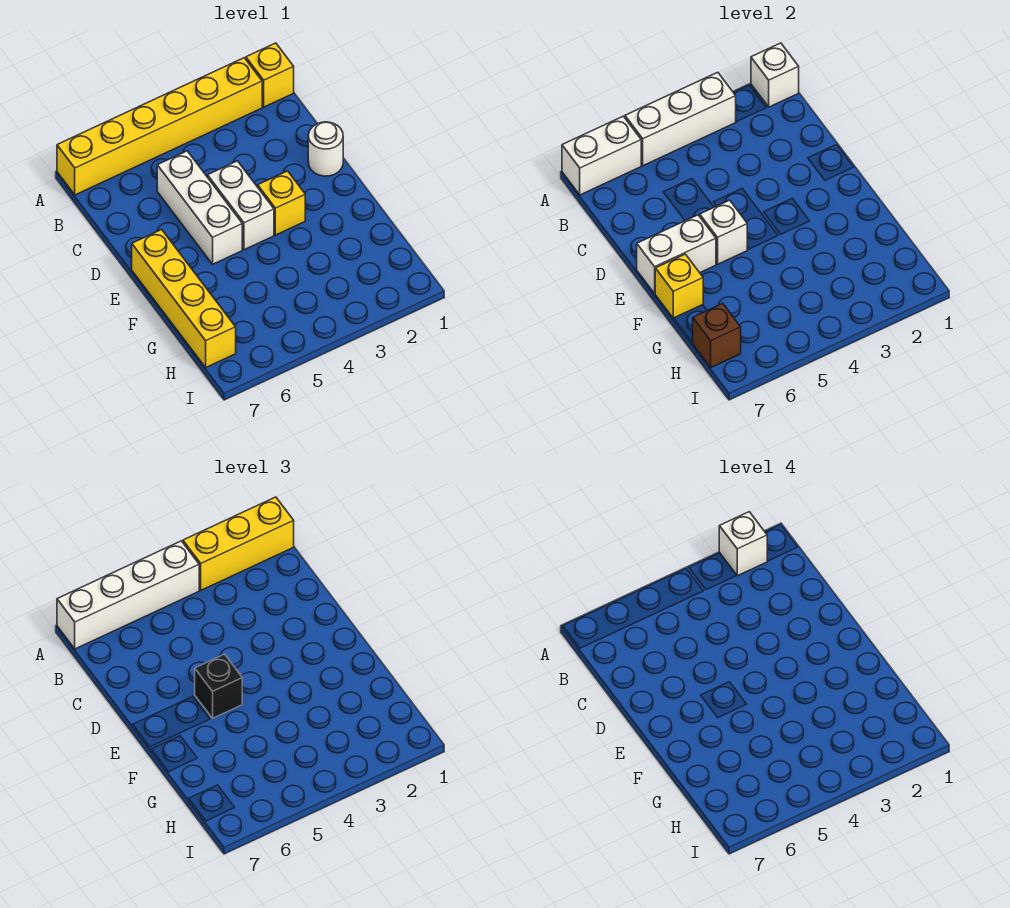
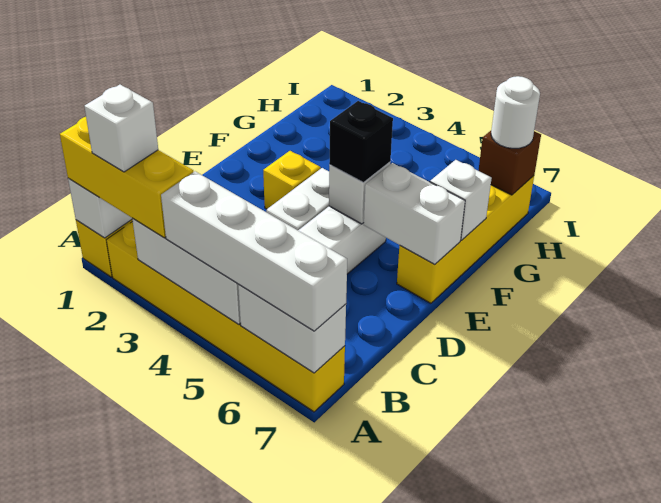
white 1x1 round brick [308,122,343,176] -> white 1x1 round brick moved to [491,76,540,148]
yellow 1x1 brick [655,254,703,318] -> white 1x1 brick [430,160,492,240]

